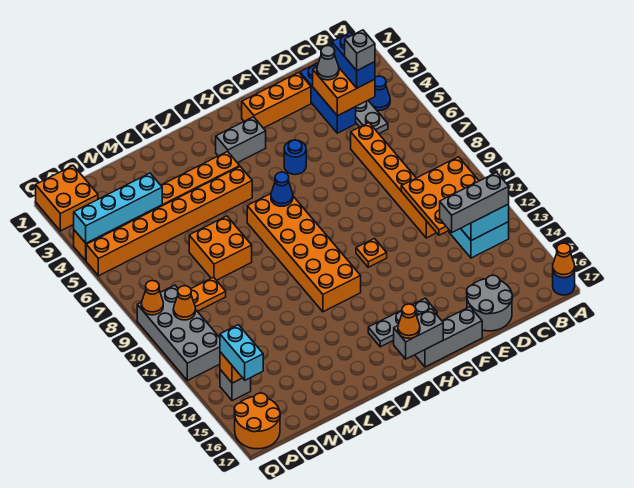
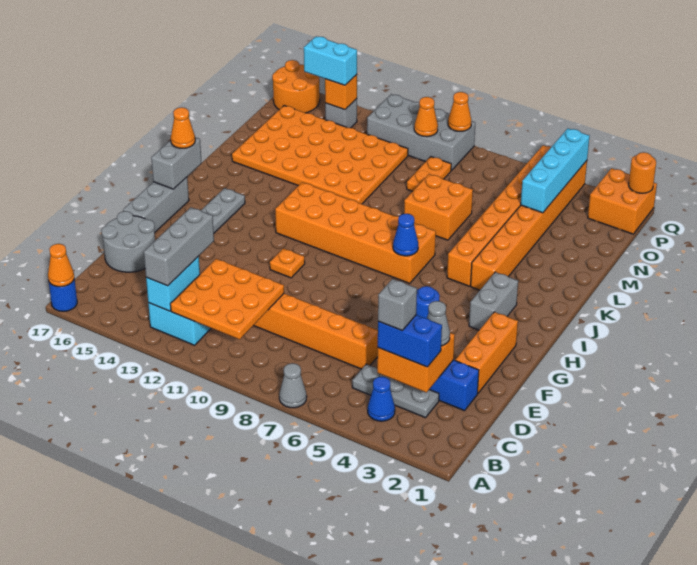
none -> grey 1x1 cone [279,363,307,408]
none -> orange 4x6 plate [232,106,408,204]
none -> orange 1x1 round brick [629,152,656,193]

